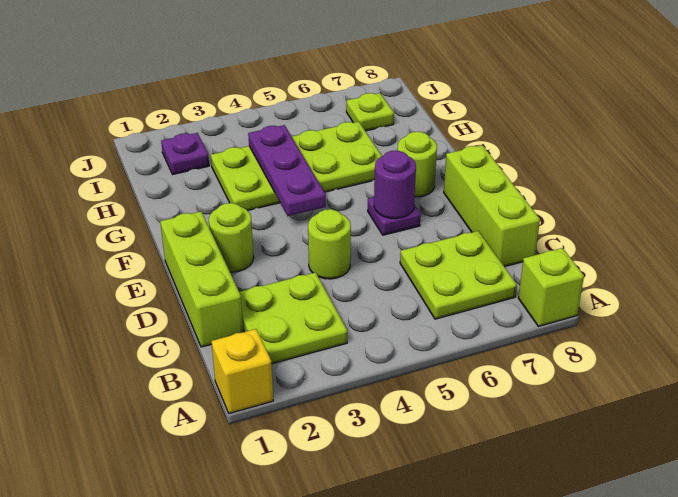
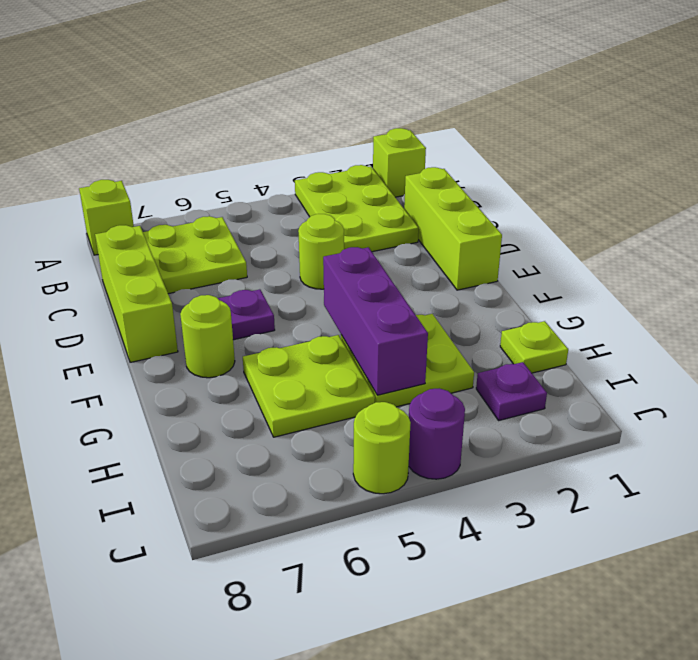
yellow 1x1 brick [211,329,273,414] -> lime 1x1 brick [373,128,426,197]
lime 2x2 plate [239,272,347,364] -> lime 2x3 plate [295,165,419,252]
lime 1x1 round brick [209,203,254,272] -> lime 1x1 round brick moved to [353,402,411,494]
purple 1x1 round brick [374,150,416,219] -> purple 1x1 round brick moved to [409,388,465,479]
purple 1x3 plate [248,125,326,216] -> purple 1x3 brick [323,247,428,395]
lime 1x1 plate [346,93,394,131] -> lime 1x1 plate moved to [500,321,568,373]

